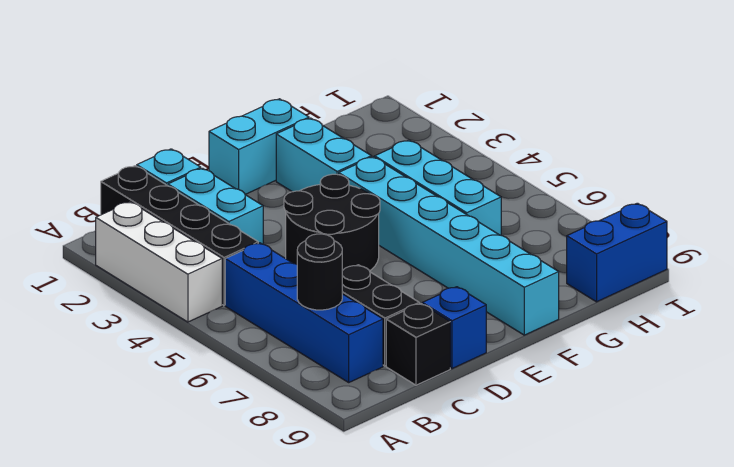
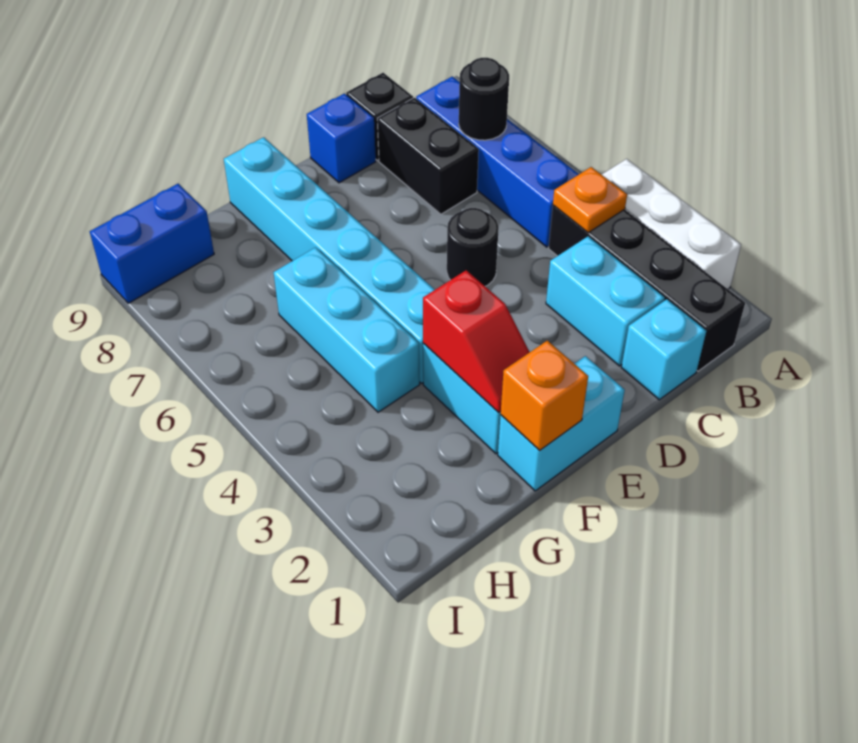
none -> orange 1x1 plate [553,167,627,233]
black 2x2 round brick [284,174,380,271] -> black 1x1 round brick [447,208,499,286]
none -> orange 1x1 brick [500,341,588,451]
none -> red 1x2 slope [423,270,530,413]

